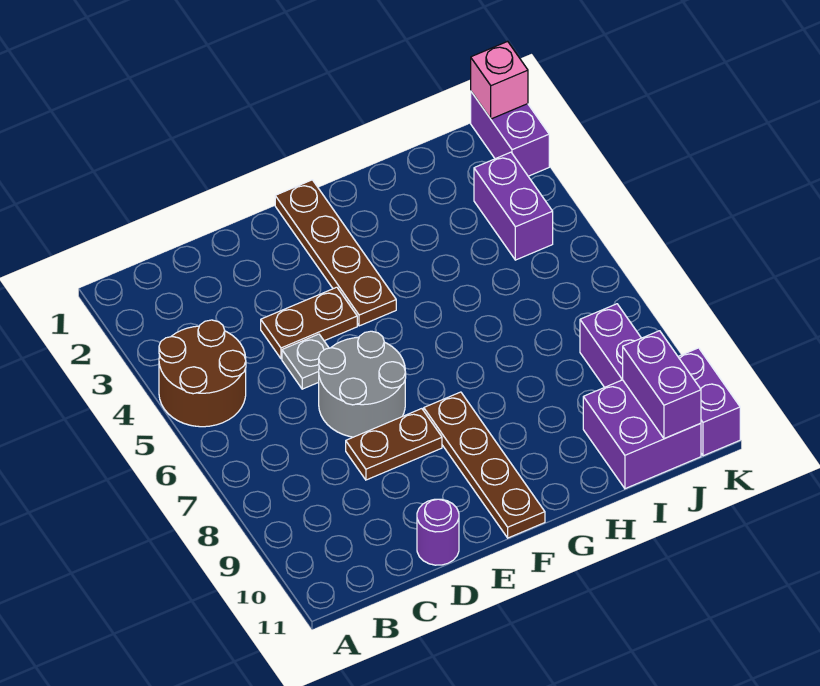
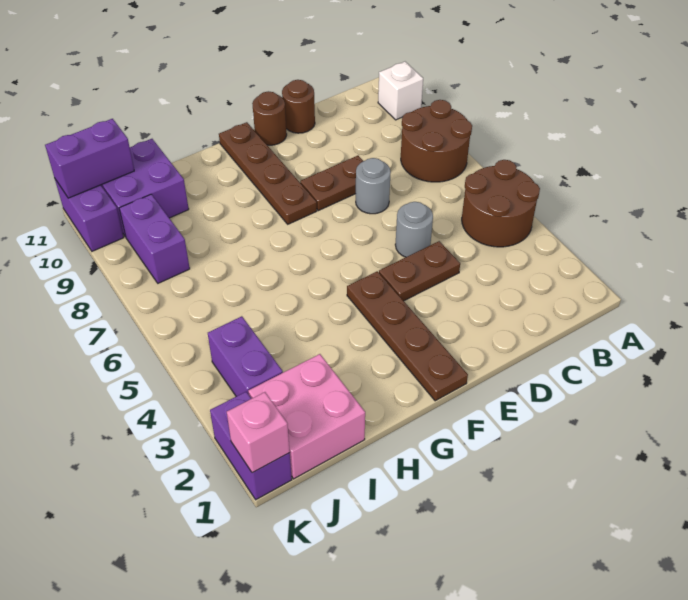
none -> brown 2x2 round brick [401,100,472,182]
none -> white 1x1 brick [378,62,423,120]
grey 1x1 plate [282,334,329,389] -> grey 1x1 round brick [395,202,433,257]
grey 2x2 round brick [319,331,406,437] -> grey 1x1 round brick [356,158,391,214]
purple 1x1 round brick [417,499,459,565] -> brown 1x1 round brick [282,80,315,133]
none -> brown 1x1 round brick [252,91,287,145]
none -> pink 2x2 brick [248,354,365,479]
purple 1x2 brick [623,331,701,438] -> purple 1x2 brick turned to [45,119,134,198]

